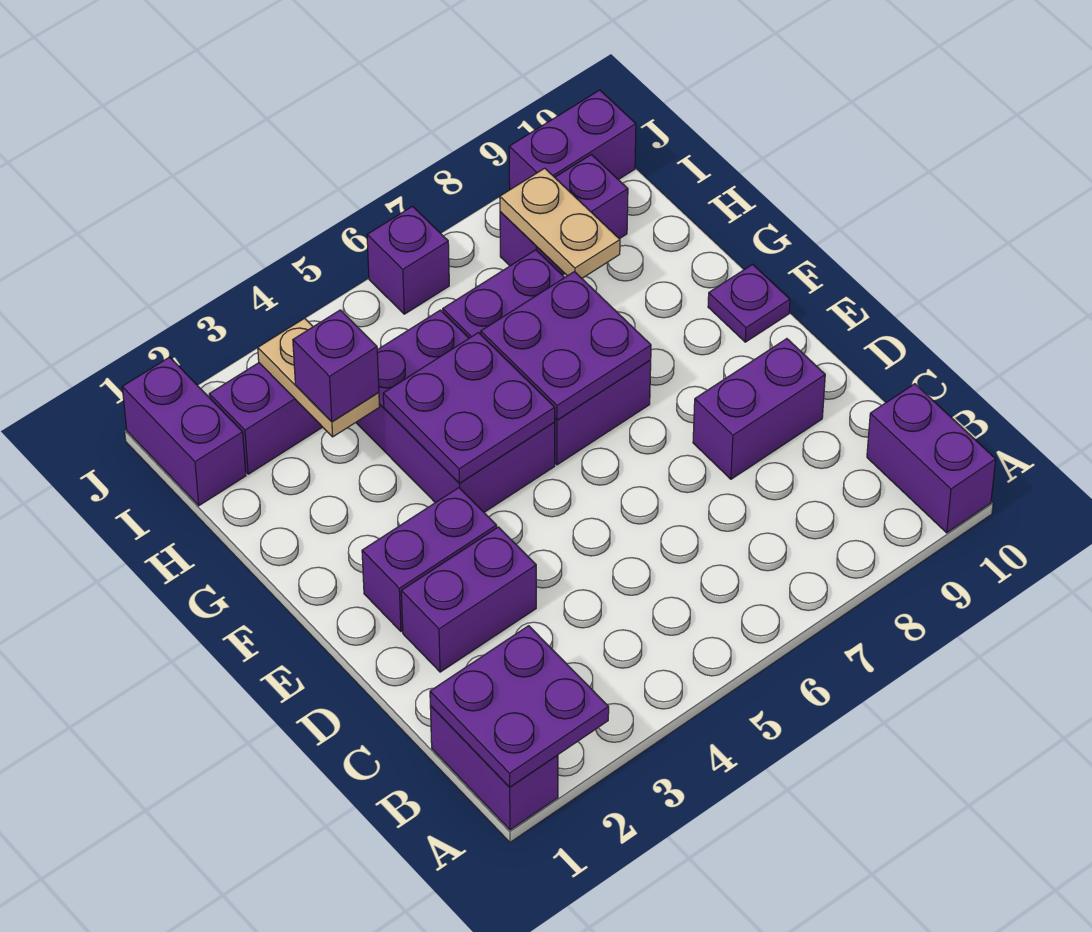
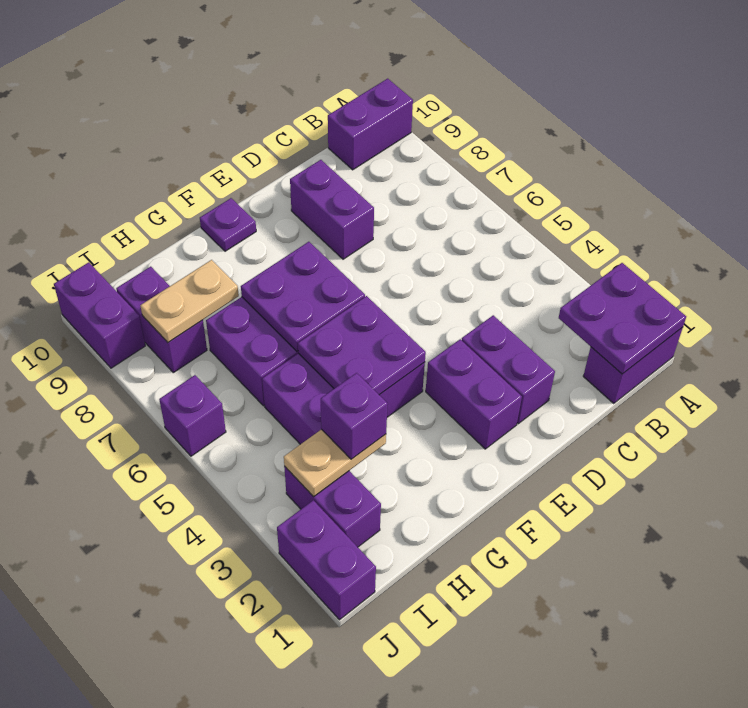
purple 1x2 brick [122,357,246,506] -> purple 1x2 brick turned to [277,500,376,620]

